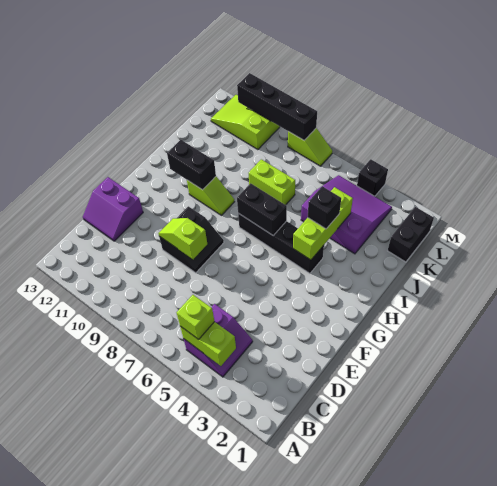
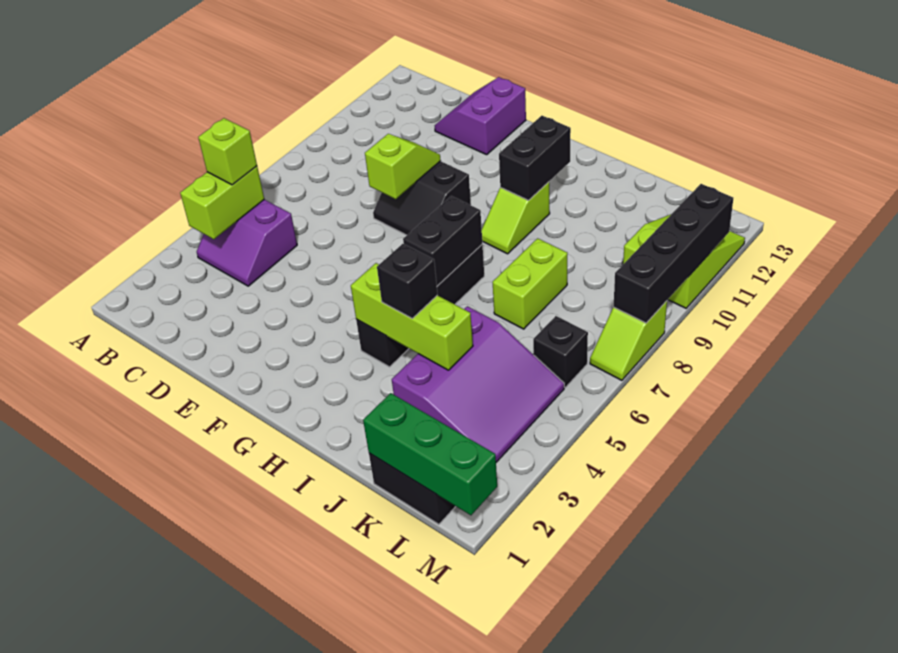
none -> green 1x3 brick [363,393,497,515]
black 1x1 brick [357,159,388,196] -> black 1x1 brick moved to [533,316,588,387]

